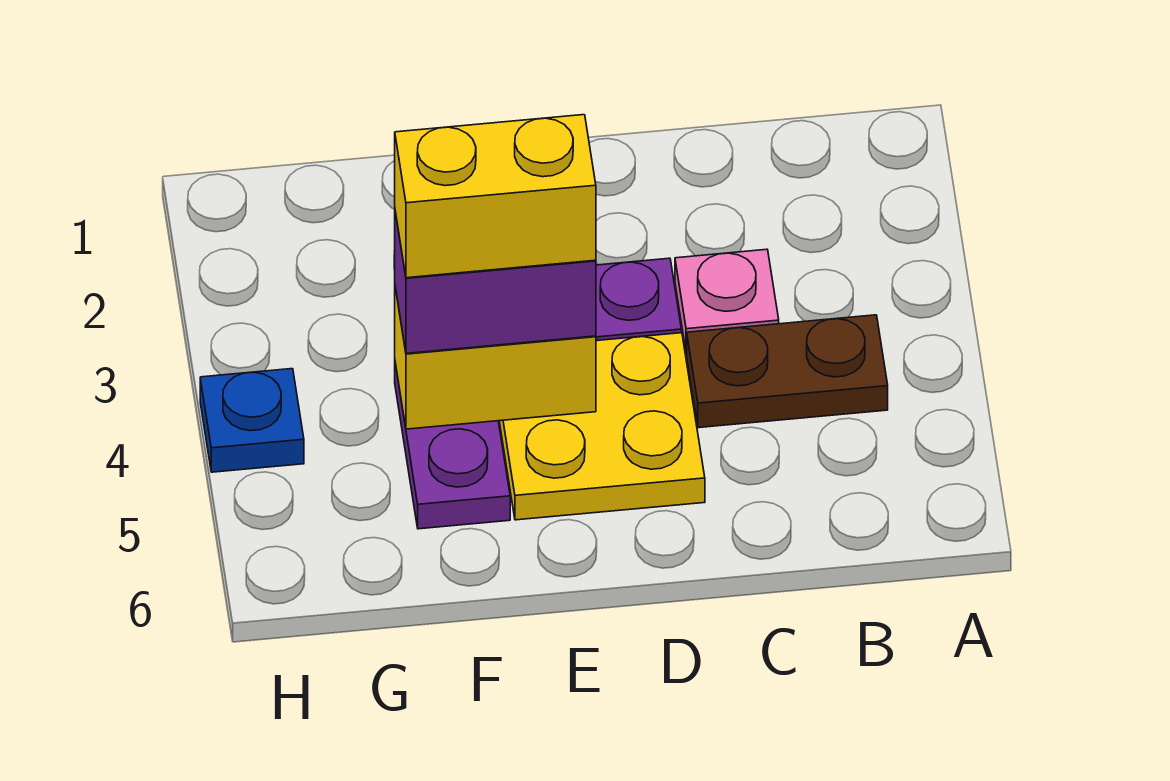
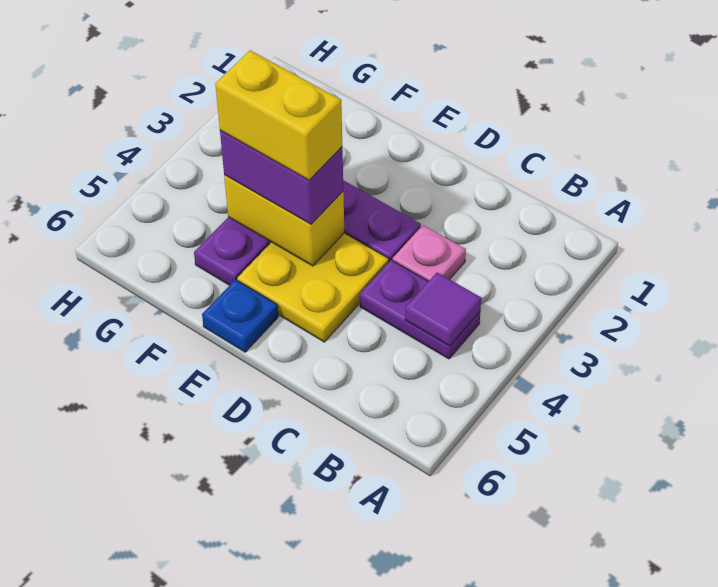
brown 1x2 plate [687,315,888,428] -> purple 1x2 plate [360,260,480,359]
none -> purple 1x1 tile [405,273,481,346]
blue 1x1 plate [200,369,304,472] -> blue 1x1 plate moved to [202,279,278,352]

